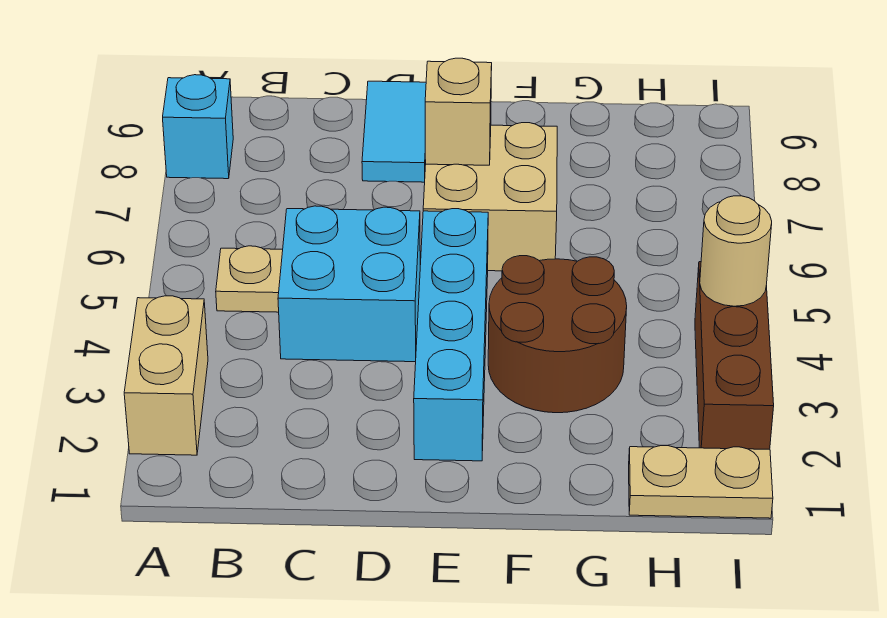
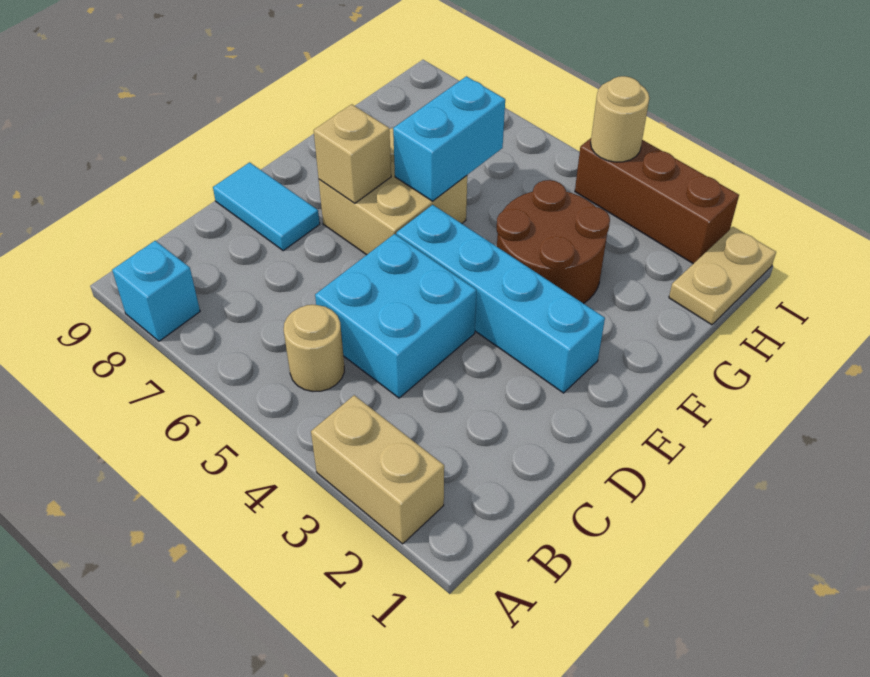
tan 1x1 plate [216,246,283,312] -> tan 1x1 round brick [284,305,344,392]
none -> cyan 1x2 brick [393,76,505,201]

